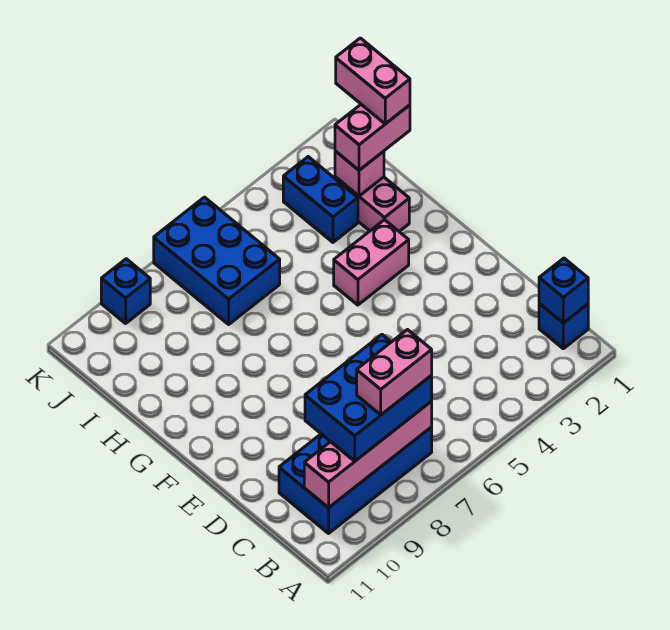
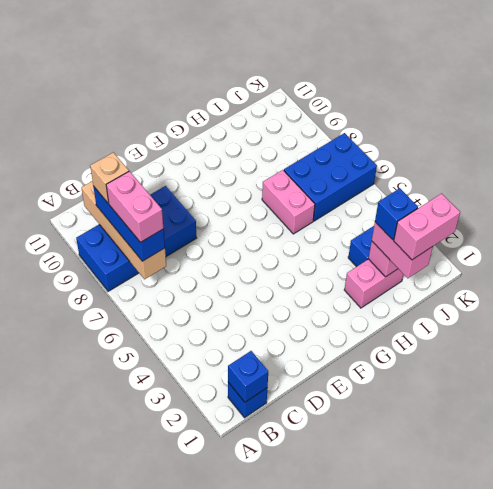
blue 2x4 brick [279,427,432,533] -> blue 2x4 brick turned to [76,186,196,291]
pink 1x4 brick [304,401,432,508] -> tan 1x4 brick [81,181,166,279]
blue 2x3 brick [305,335,432,461] -> blue 1x3 brick [93,186,165,261]
none -> tan 1x1 brick [90,152,129,203]
pink 1x2 brick [334,220,409,305] -> pink 1x2 brick moved to [262,170,315,234]
blue 1x1 brick [101,259,150,323] -> blue 1x1 brick moved to [375,188,418,240]

